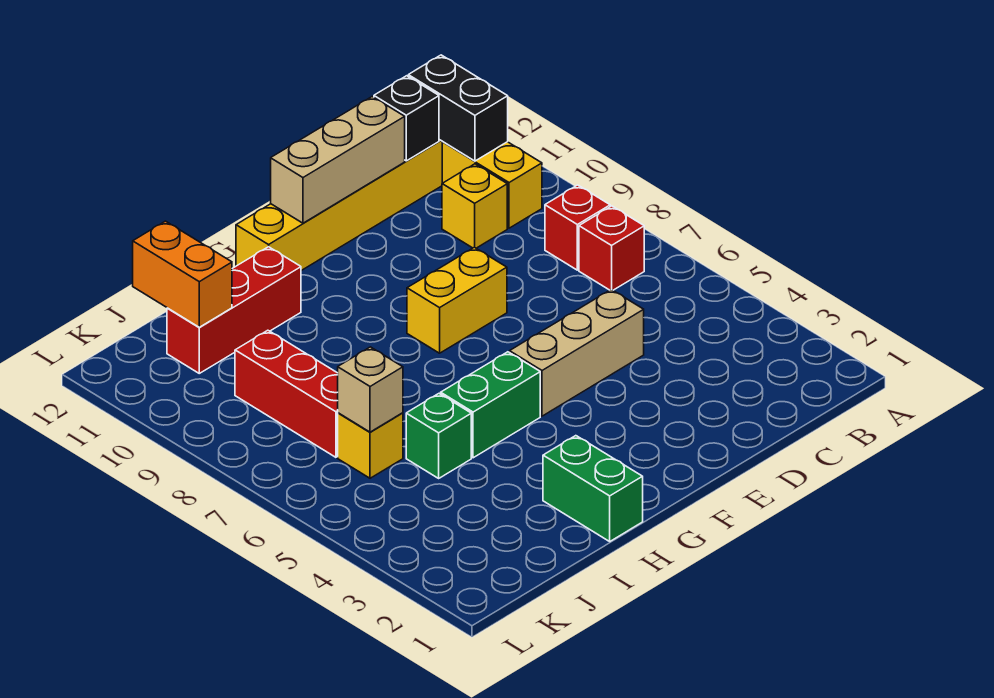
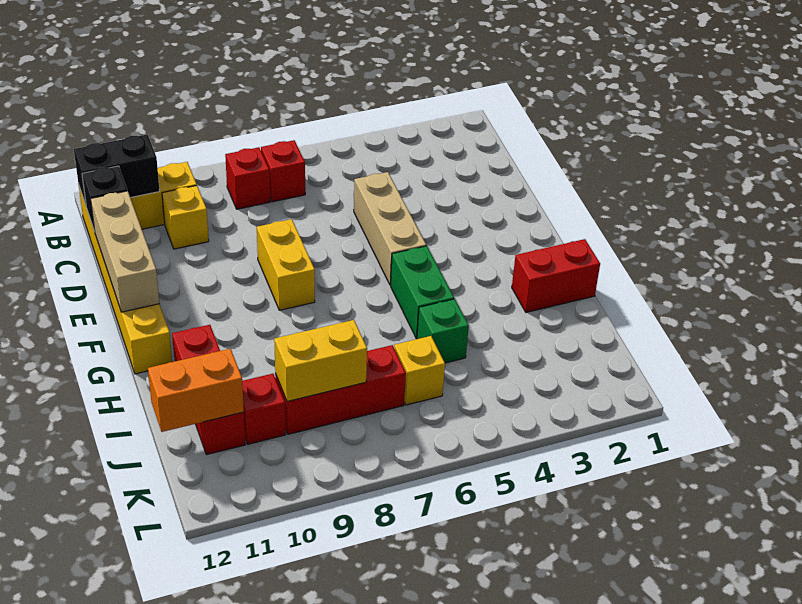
green 1x2 brick [543,436,643,541] -> red 1x2 brick [512,239,600,312]
tan 1x1 brick [338,347,403,432] -> none
none -> yellow 1x2 brick [274,320,367,402]
none -> red 1x1 brick [242,374,286,444]

